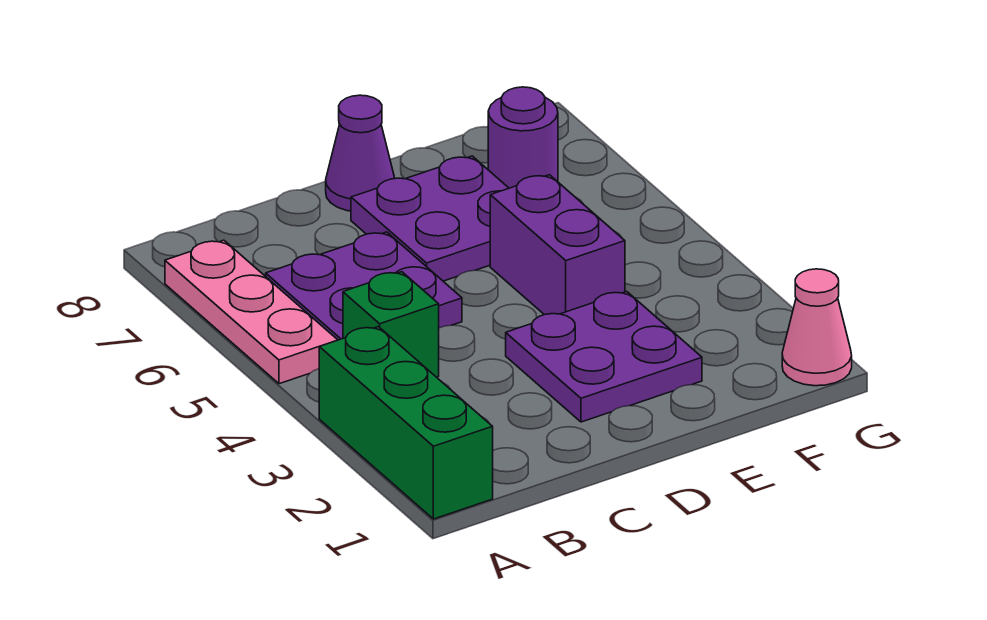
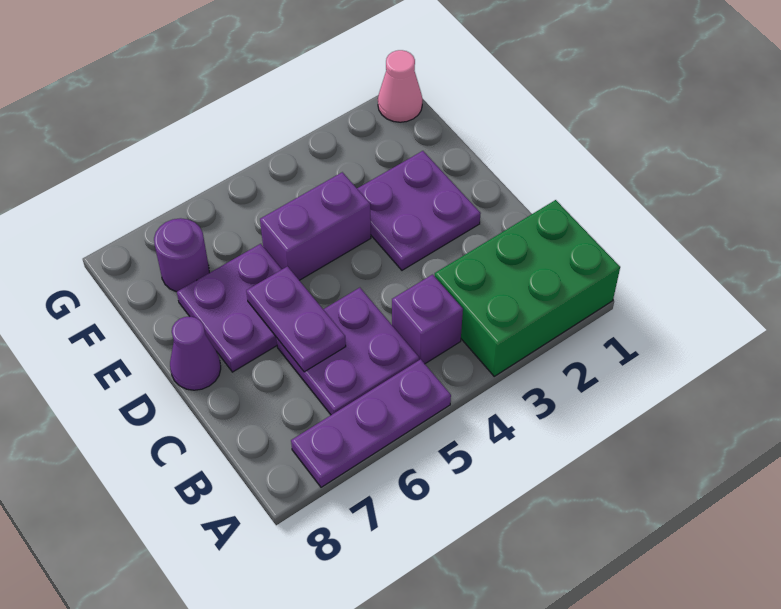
green 1x3 brick [319,327,493,519] -> green 2x3 brick [435,200,620,376]
pink 1x3 plate [165,240,337,384] -> purple 1x3 plate [291,359,451,487]
green 1x1 brick [343,272,439,377] -> purple 1x1 brick [392,275,463,364]
none -> purple 1x2 plate [246,266,346,372]

